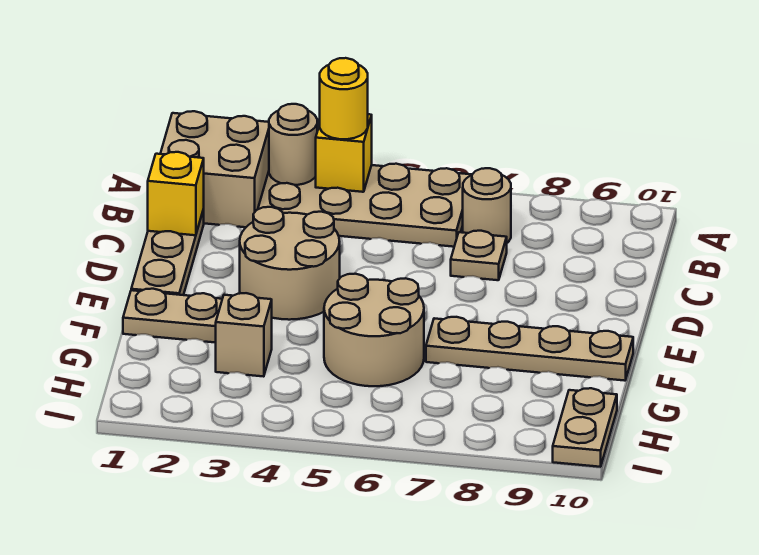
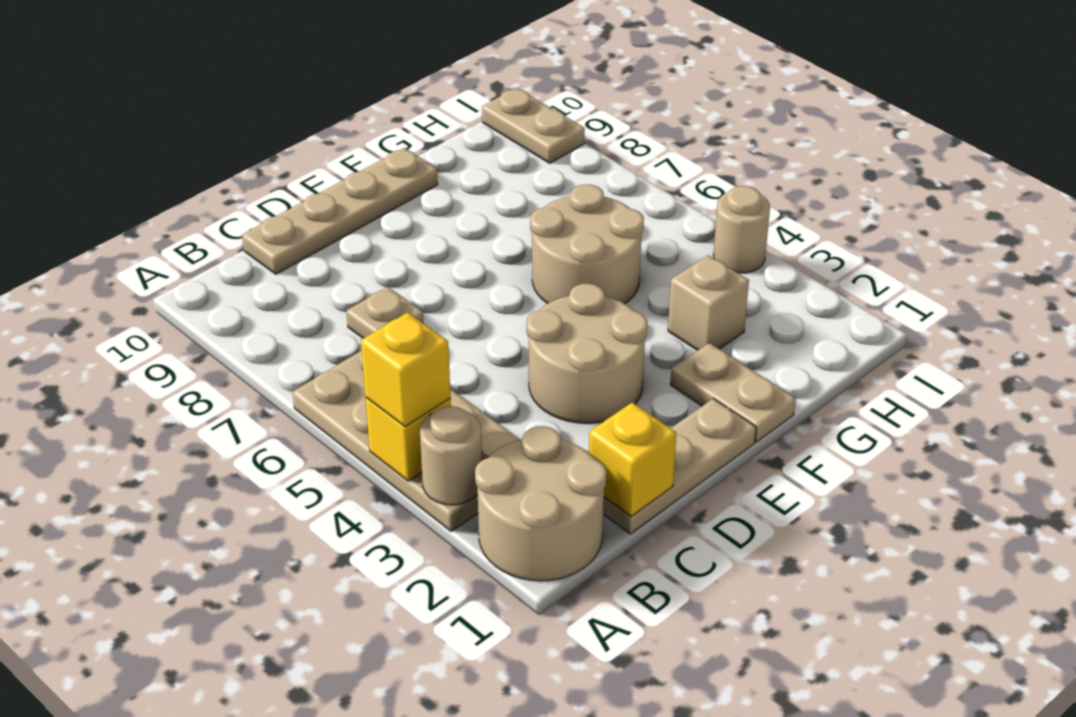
tan 2x2 brick [160,111,269,227] -> tan 2x2 round brick [475,426,607,581]
yellow 1x1 round brick [320,58,368,139] -> yellow 1x1 brick [361,312,451,426]
tan 1x1 round brick [463,168,511,243] -> tan 1x1 round brick moved to [713,186,770,273]
tan 1x4 plate [426,317,633,381] -> tan 1x4 plate turned to [242,148,438,274]
tan 1x2 plate [553,388,617,467] -> tan 1x2 plate turned to [482,88,585,163]

